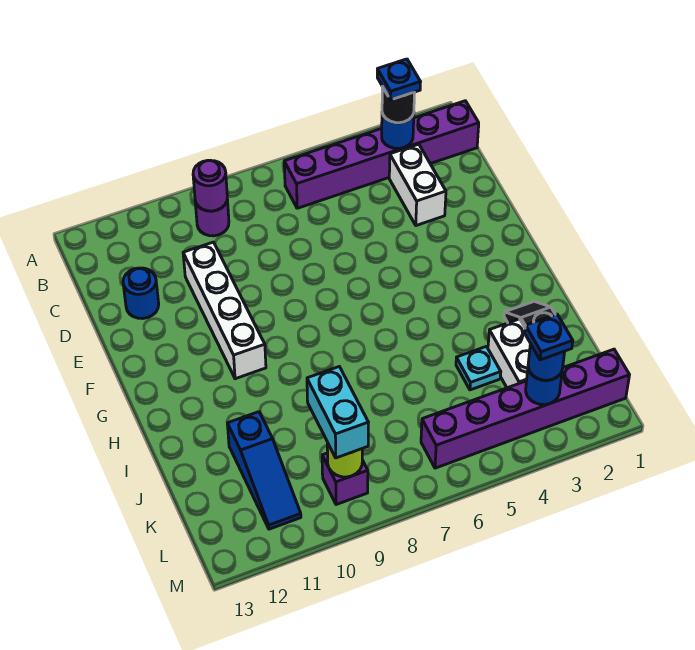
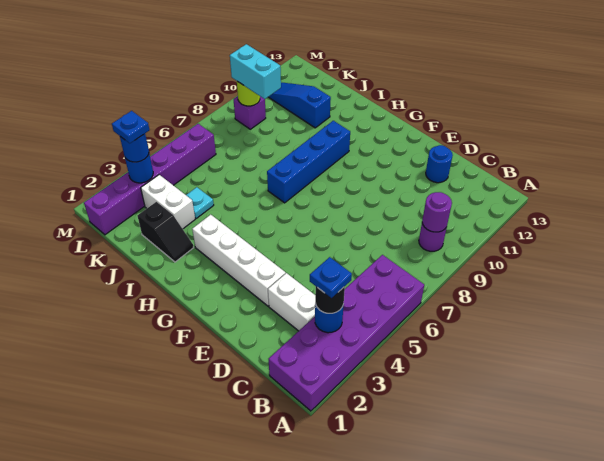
purple 1x6 brick [284,101,479,208] -> purple 2x6 brick [269,255,424,411]
white 1x4 brick [183,242,266,379] -> white 1x4 brick moved to [192,215,286,306]
none -> blue 1x4 brick [267,121,350,203]

